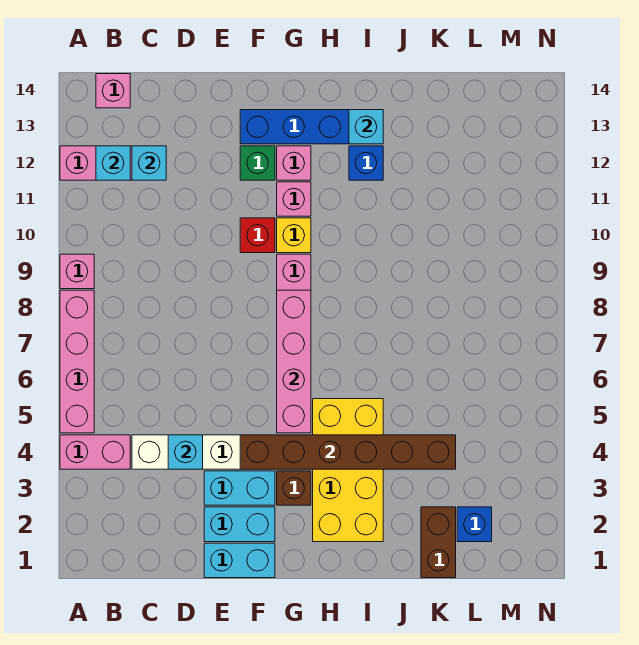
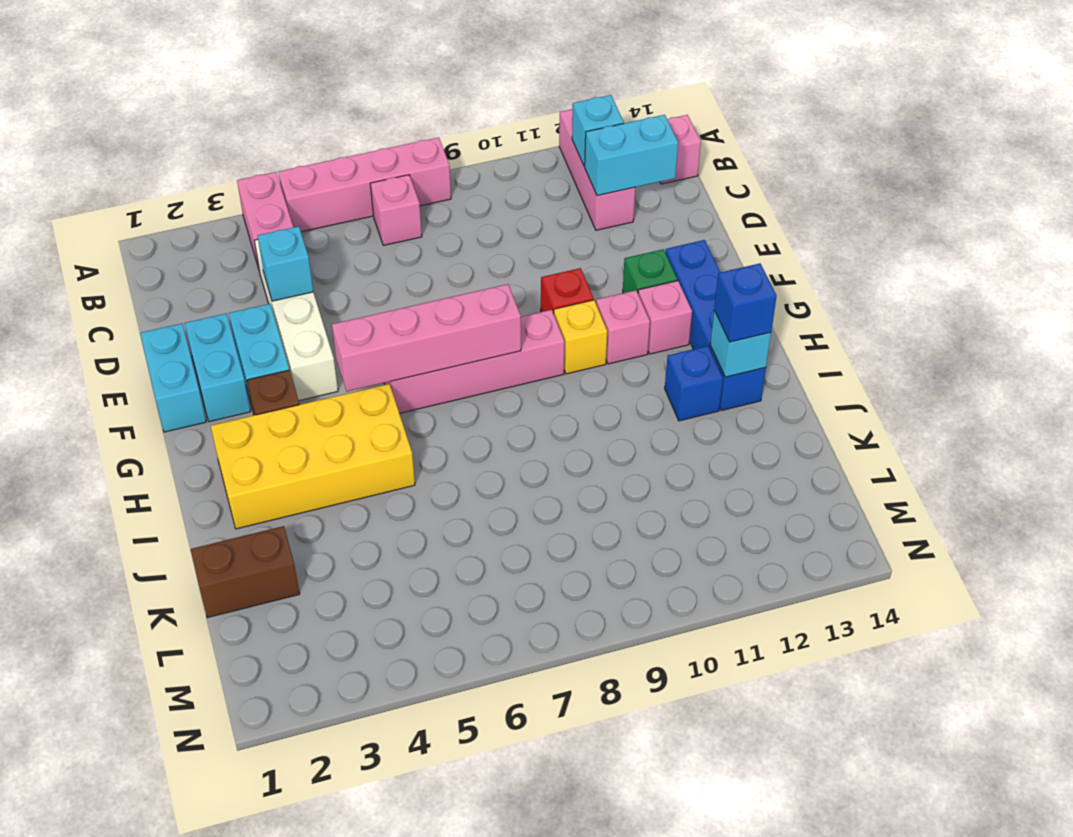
pink 1x1 brick [60,254,94,289] -> pink 1x1 brick moved to [370,175,422,245]
cyan 1x1 brick [132,146,166,180] -> cyan 1x2 brick [585,115,678,196]
brown 1x6 brick [240,435,456,469] -> none
blue 1x1 brick [457,507,492,542] -> blue 1x1 brick moved to [714,263,777,342]

